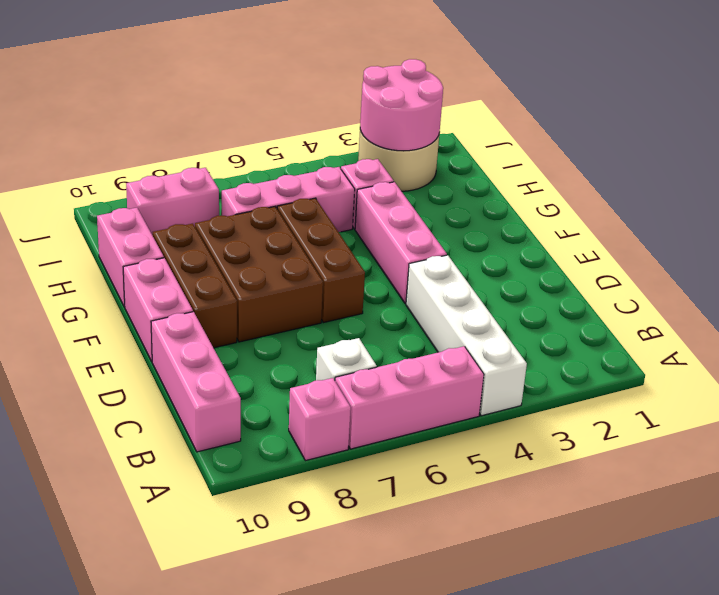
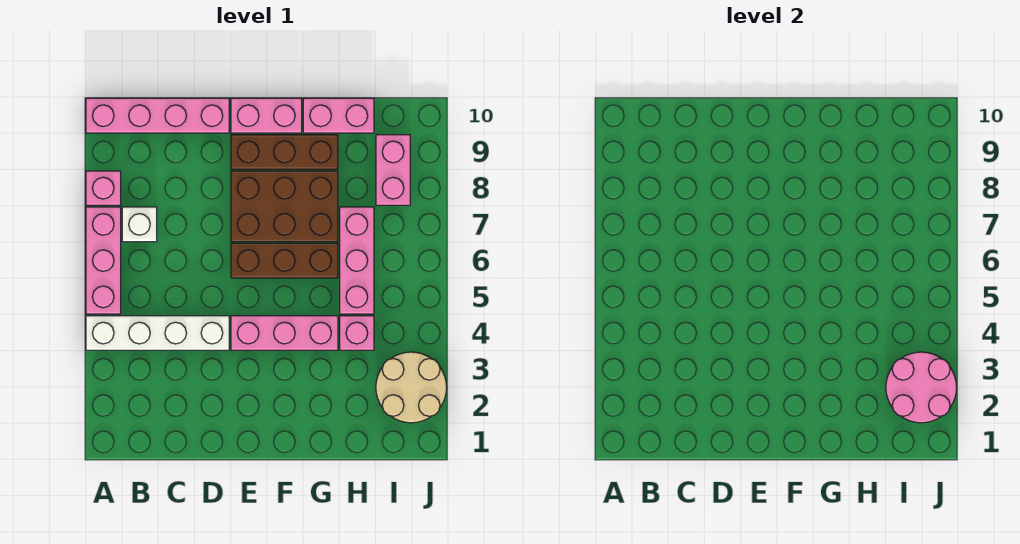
pink 1x3 brick [151,312,241,452] -> pink 1x4 brick [86,98,229,133]

